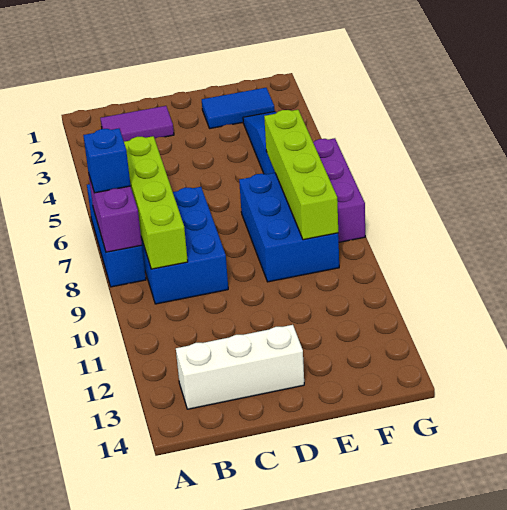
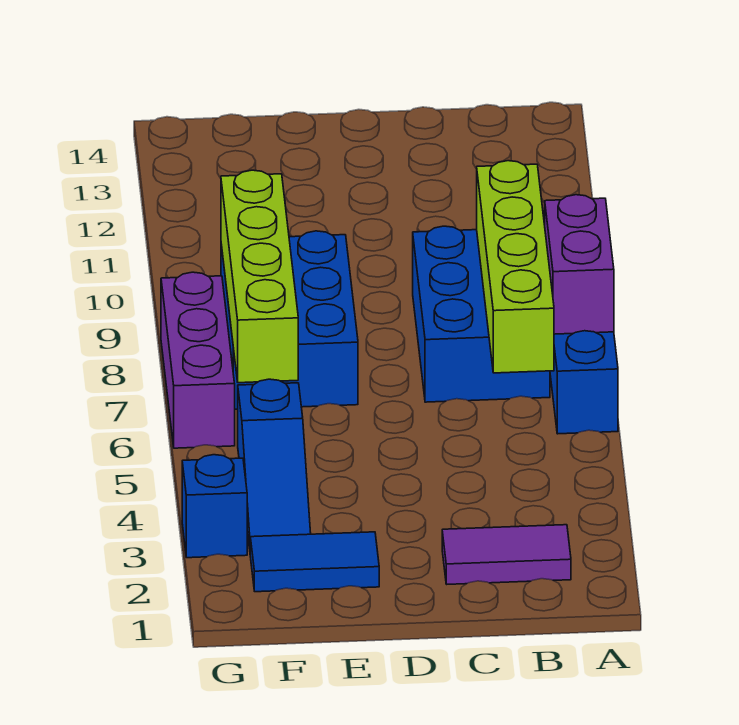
blue 1x1 brick [83,128,131,193] -> blue 1x1 brick moved to [182,455,247,558]
white 1x3 brick [176,325,304,409] -> none

